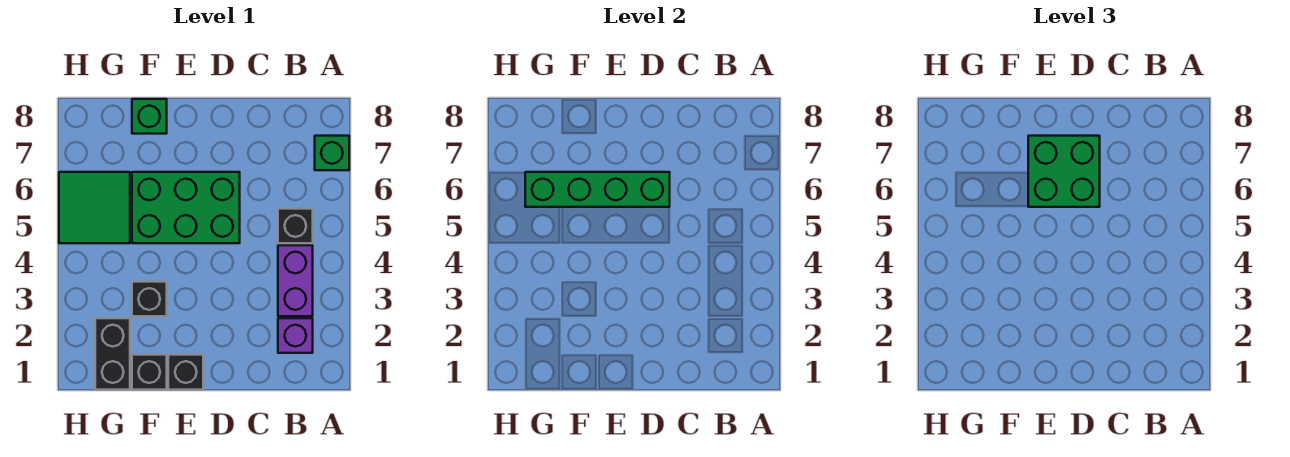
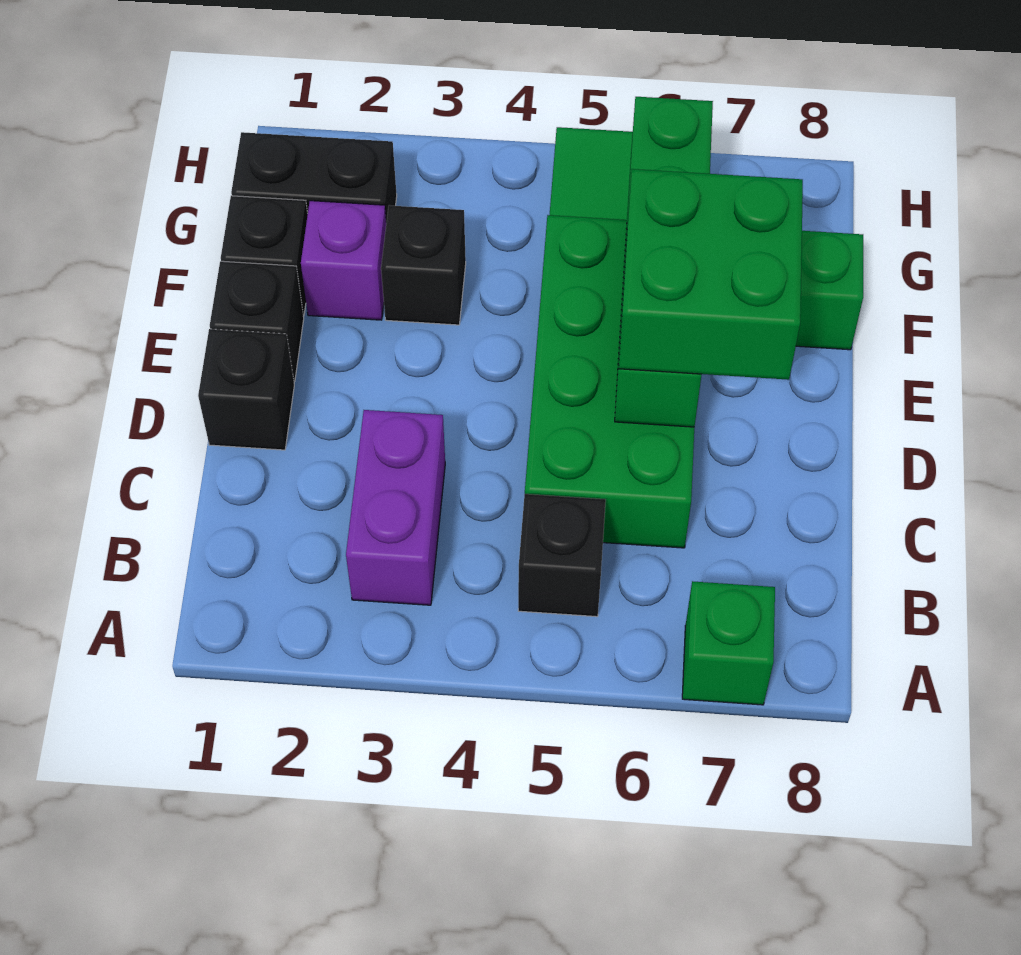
purple 1x1 brick [278,318,313,353] -> purple 1x1 brick moved to [301,201,386,320]
purple 1x2 brick [278,245,313,316] -> purple 1x2 brick turned to [346,410,445,605]
none -> black 1x1 brick [198,329,294,450]
green 2x3 brick [132,172,240,243] -> green 2x4 brick [525,215,694,548]

